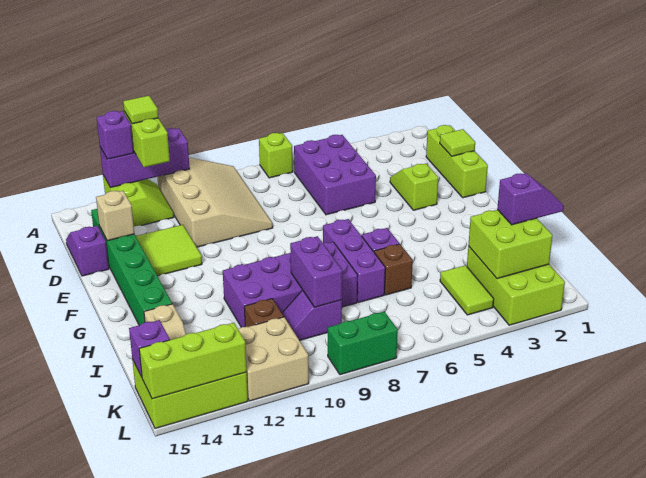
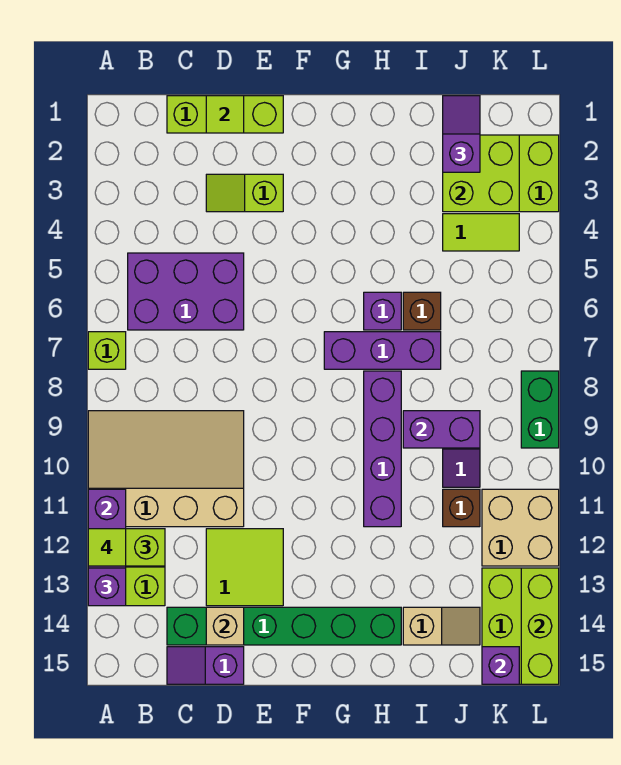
purple 2x4 brick [223,242,358,327] -> purple 1x4 brick [364,371,401,527]

